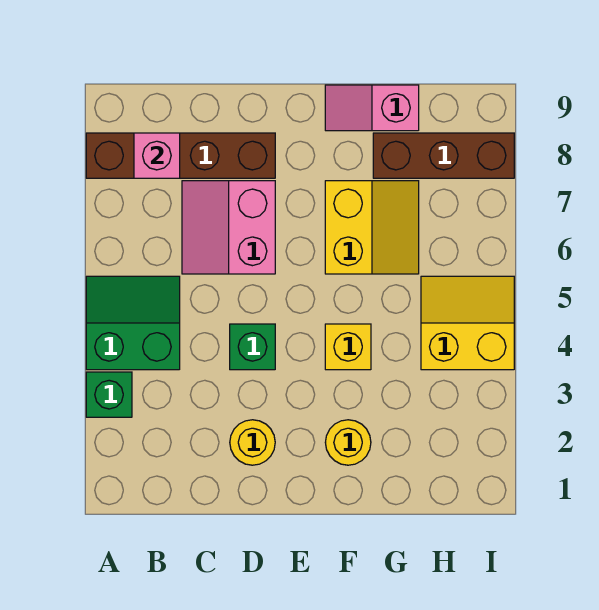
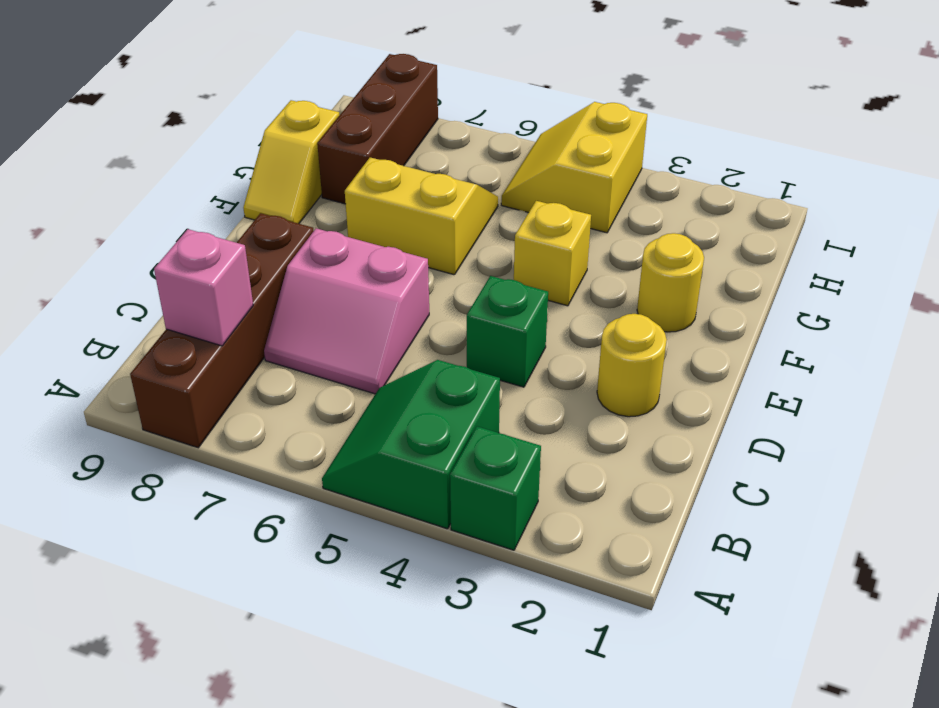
pink 1x2 slope [325,85,419,131] -> yellow 1x2 slope [243,100,340,224]

